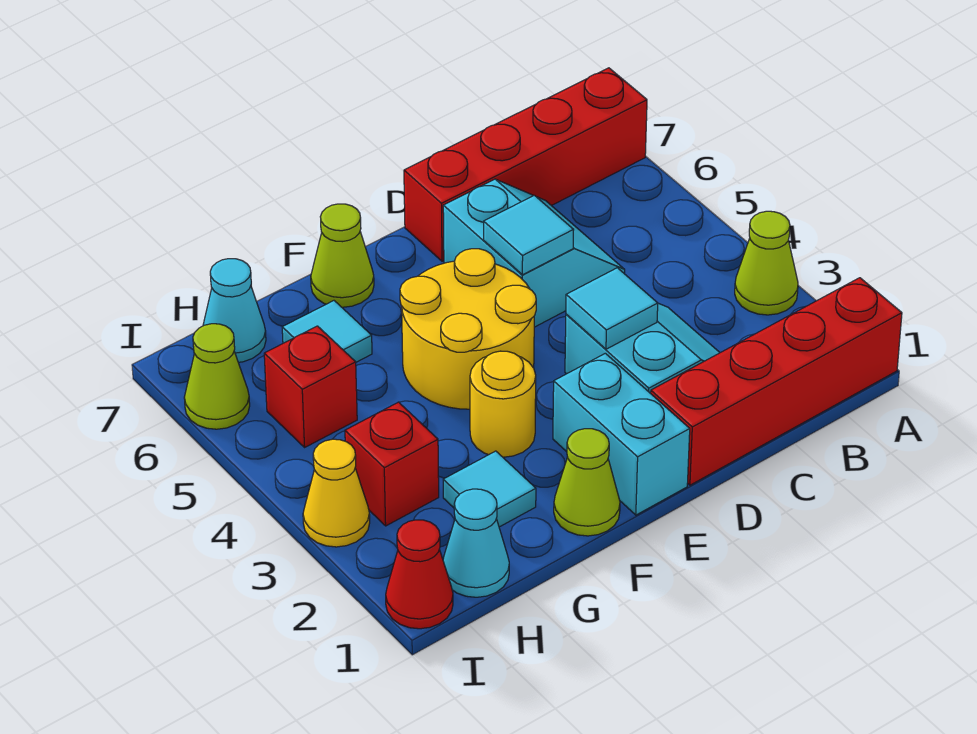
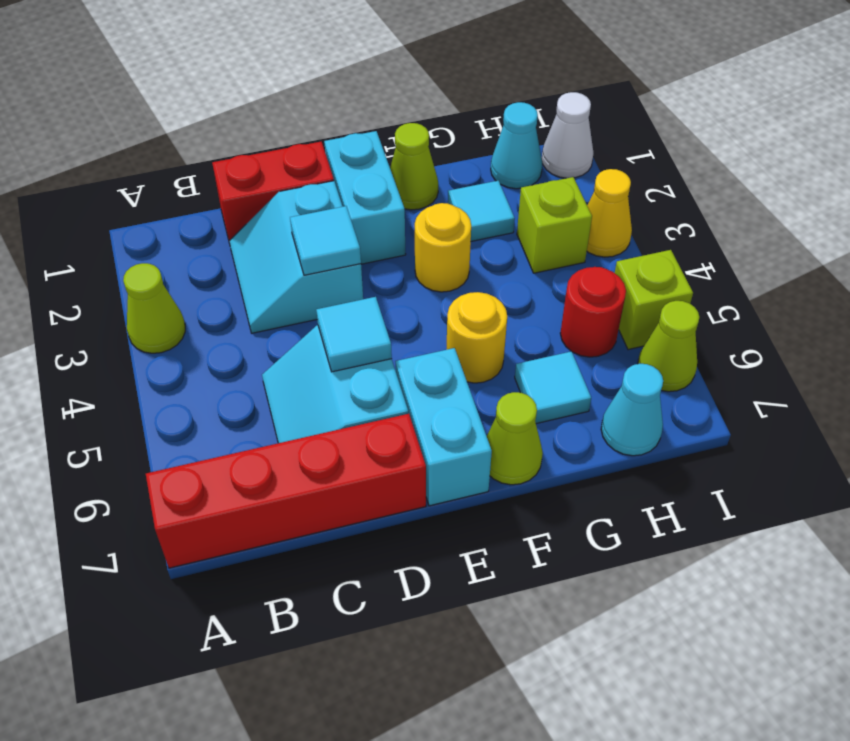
red 1x4 brick [651,278,902,485] -> red 1x2 brick [212,142,334,241]
yellow 2x2 round brick [400,249,536,409] -> yellow 1x1 round brick [446,292,507,383]
none -> cyan 1x2 brick [395,348,492,506]
red 1x1 brick [345,402,439,526] -> lime 1x1 brick [517,177,592,273]
red 1x1 brick [264,326,357,447] -> red 1x1 round brick [560,267,626,357]
red 1x1 cone [386,520,453,629] -> white 1x1 cone [542,92,593,178]
none -> lime 1x1 brick [615,250,693,350]

